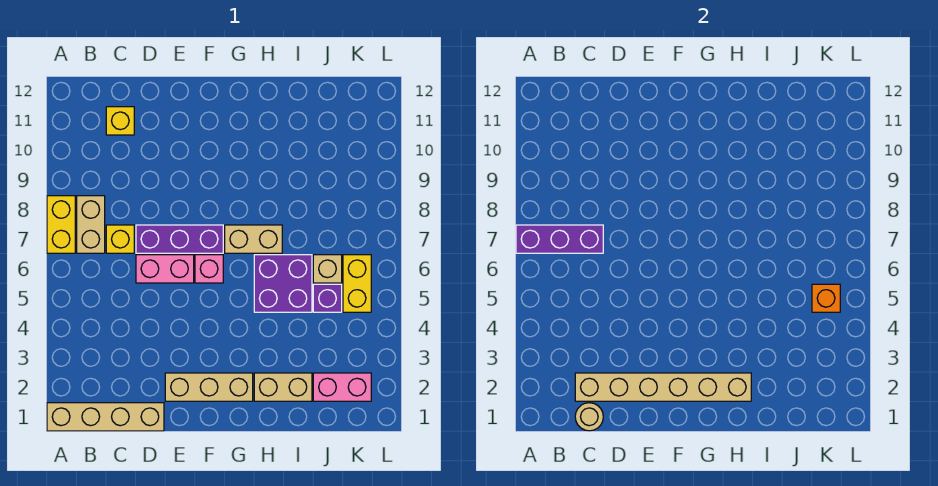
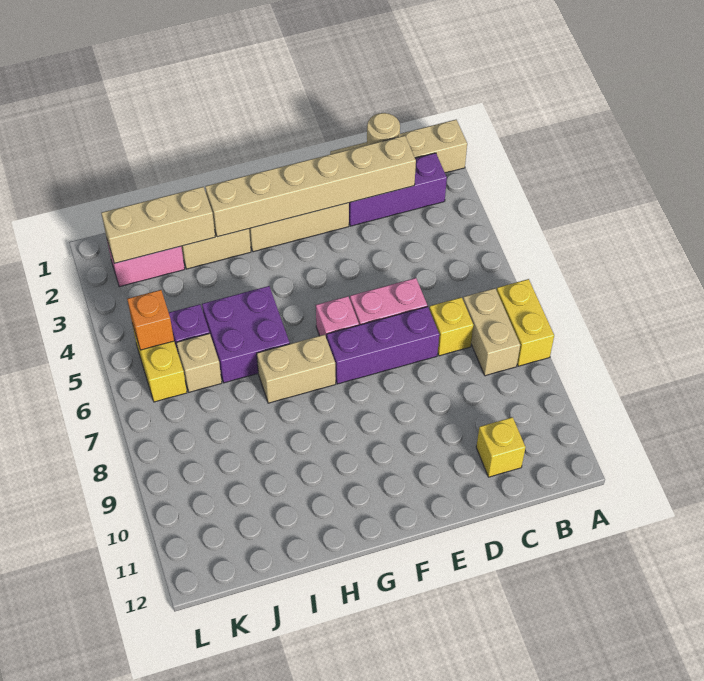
purple 1x3 brick [516,225,603,253] -> purple 1x3 brick moved to [349,153,447,226]
none -> tan 1x3 brick [101,187,215,263]

